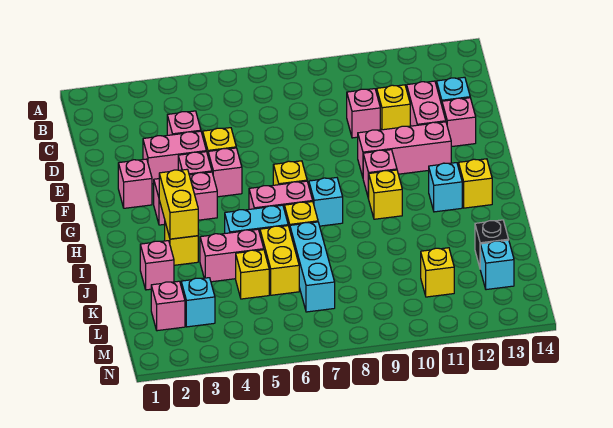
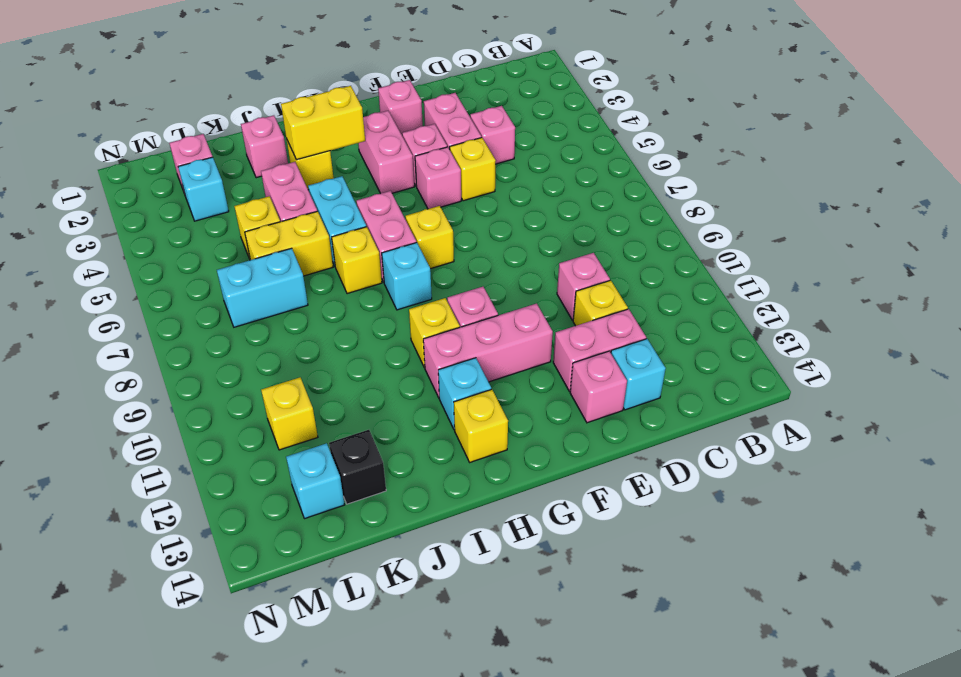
pink 1x3 brick [358,122,451,177] -> pink 1x3 brick turned to [423,303,553,397]
cyan 1x3 brick [290,222,335,312] -> cyan 1x2 brick [217,248,308,327]

